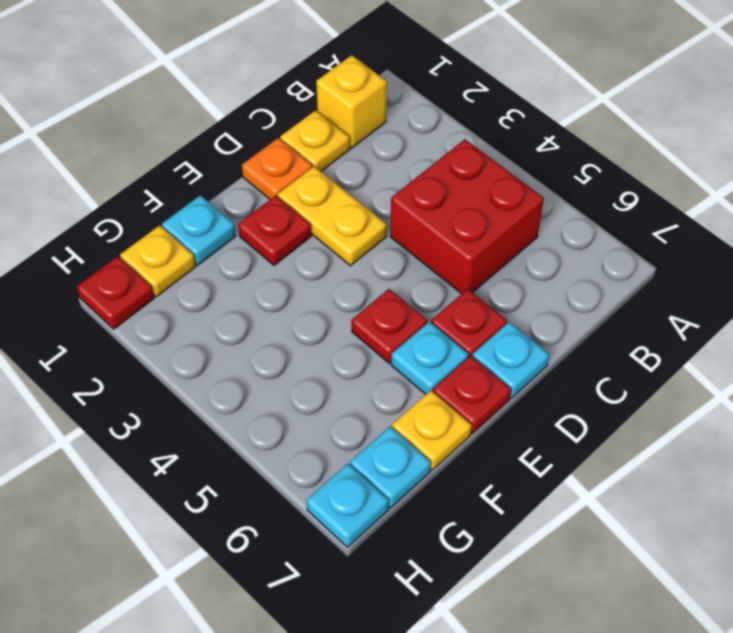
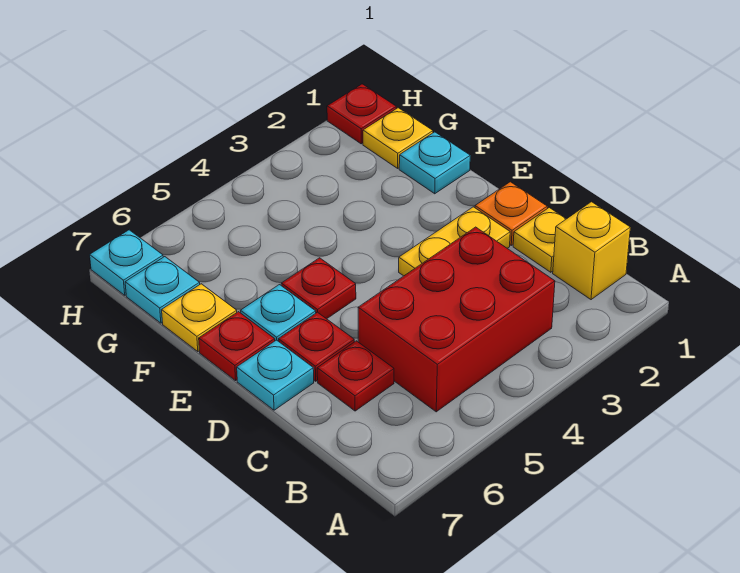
red 2x2 brick [390,139,544,294] -> red 2x3 brick [358,227,555,412]
red 1x1 plate [238,196,311,265] -> red 1x1 plate moved to [317,341,394,411]

